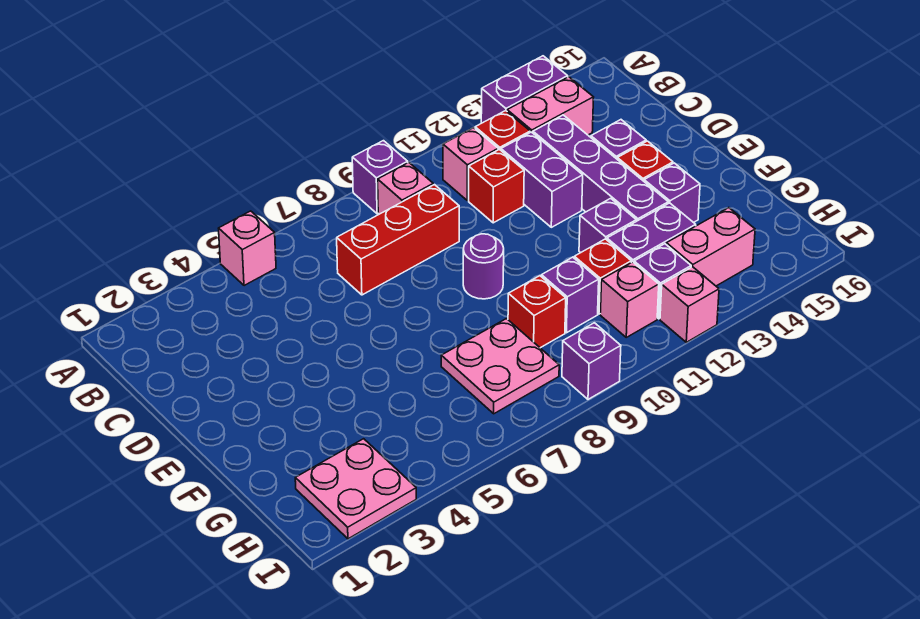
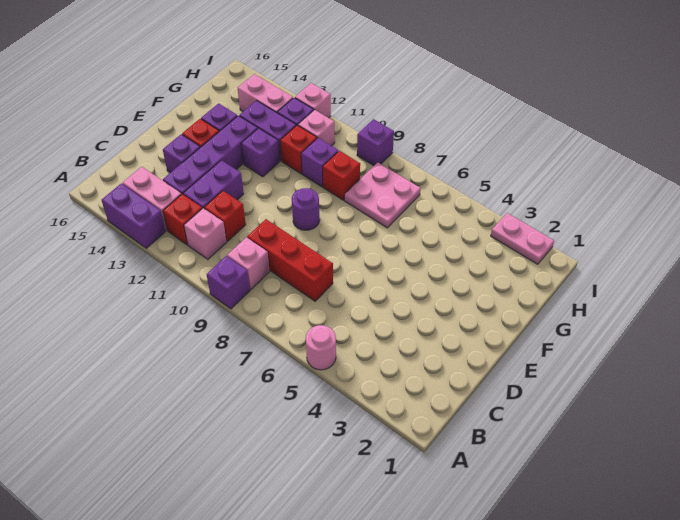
pink 1x1 brick [219,211,276,286] -> pink 1x1 round brick [306,325,336,370]
pink 2x2 plate [295,439,416,539] -> pink 1x2 plate [491,213,554,264]

